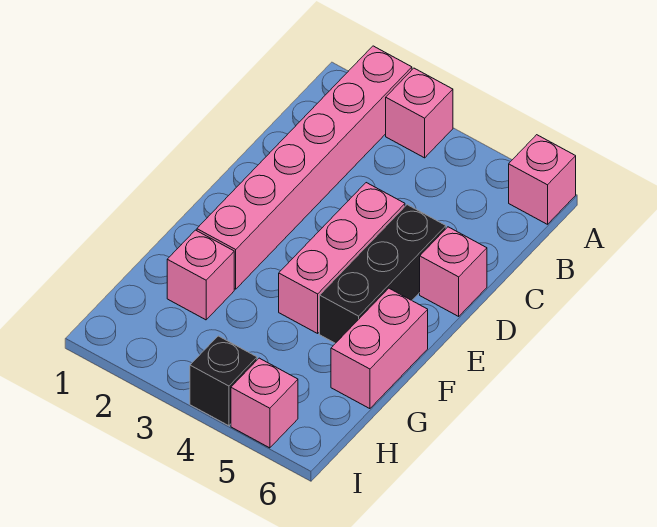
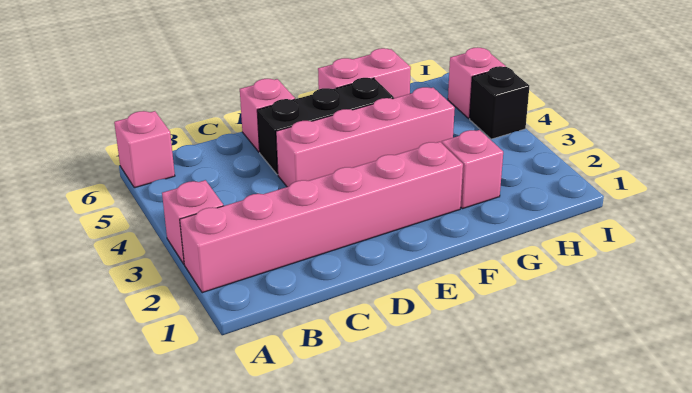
pink 1x3 brick [279,183,405,333] -> pink 1x4 brick [276,87,455,187]

